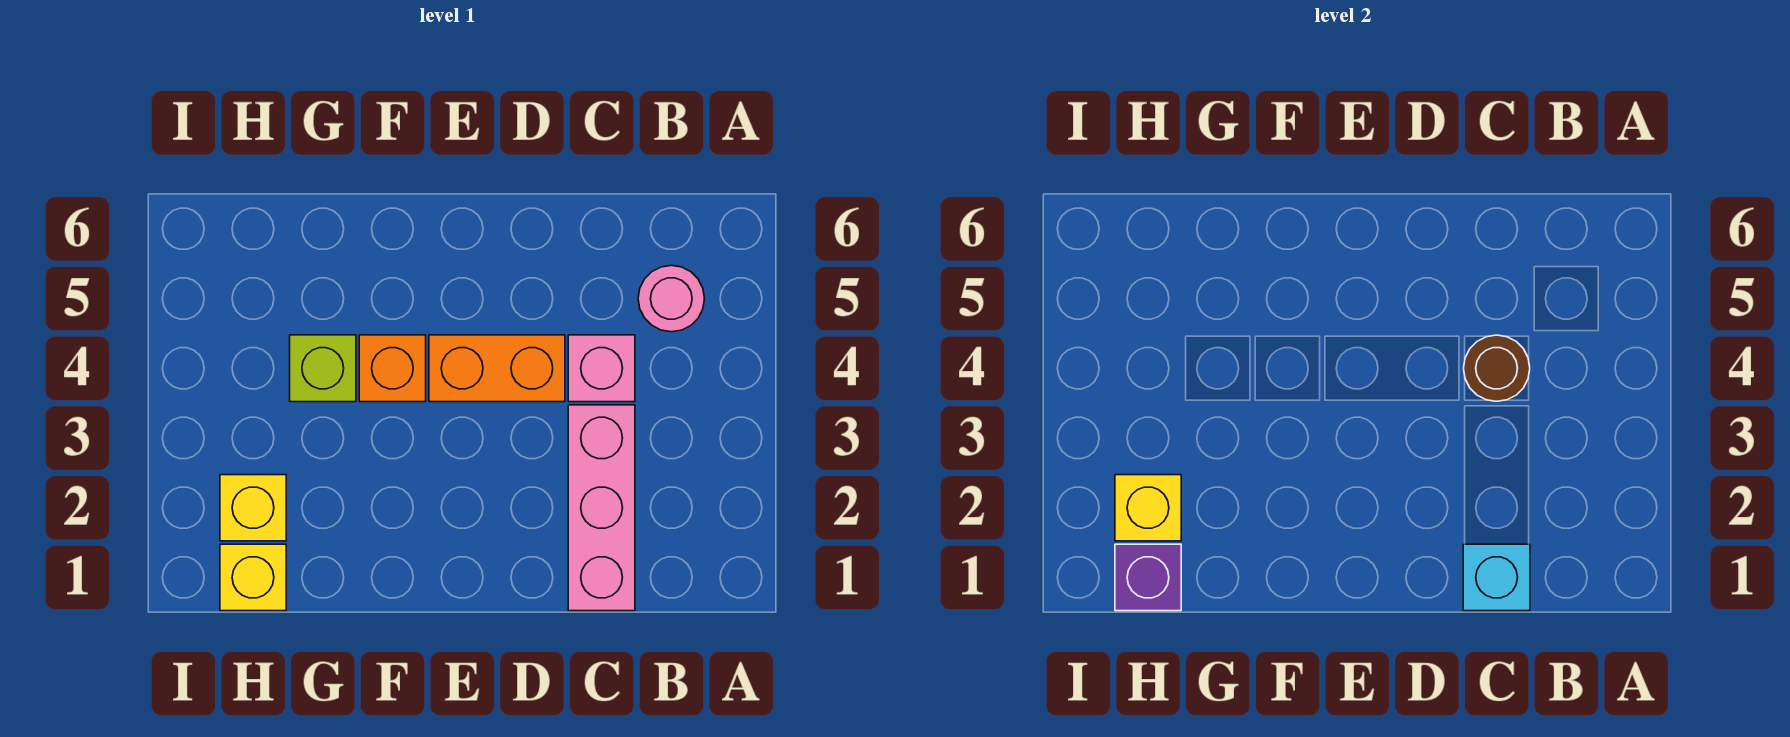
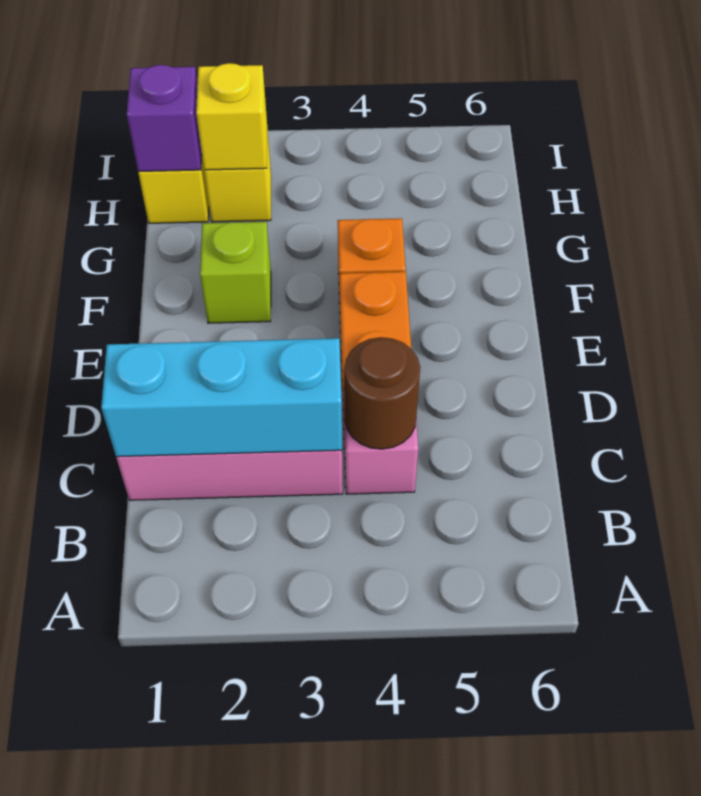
pink 1x1 round brick [638,265,705,332] -> none
cyan 1x1 brick [1463,544,1530,611] -> cyan 1x3 brick [101,338,342,457]
lime 1x1 brick [290,335,356,402] -> lime 1x1 brick moved to [200,222,271,323]

